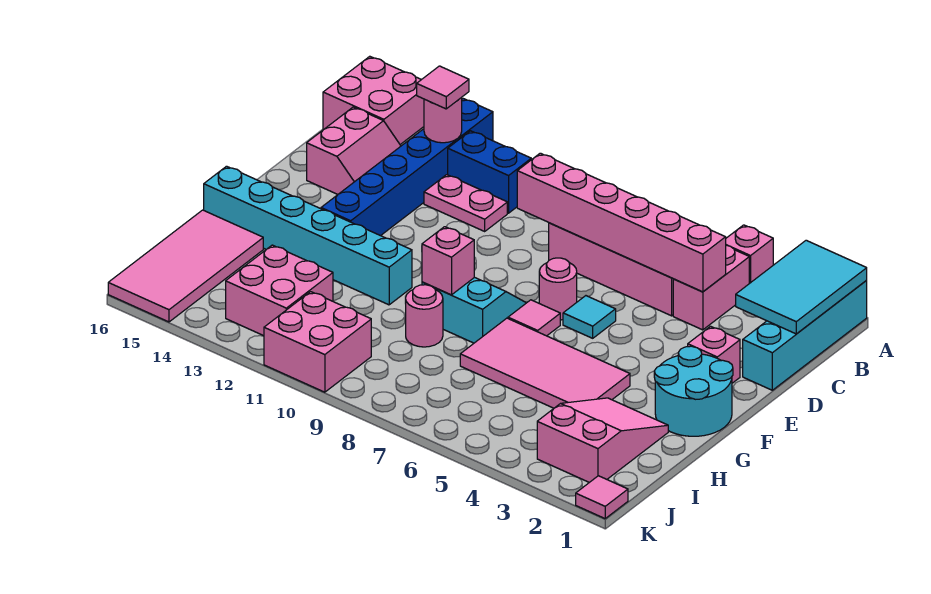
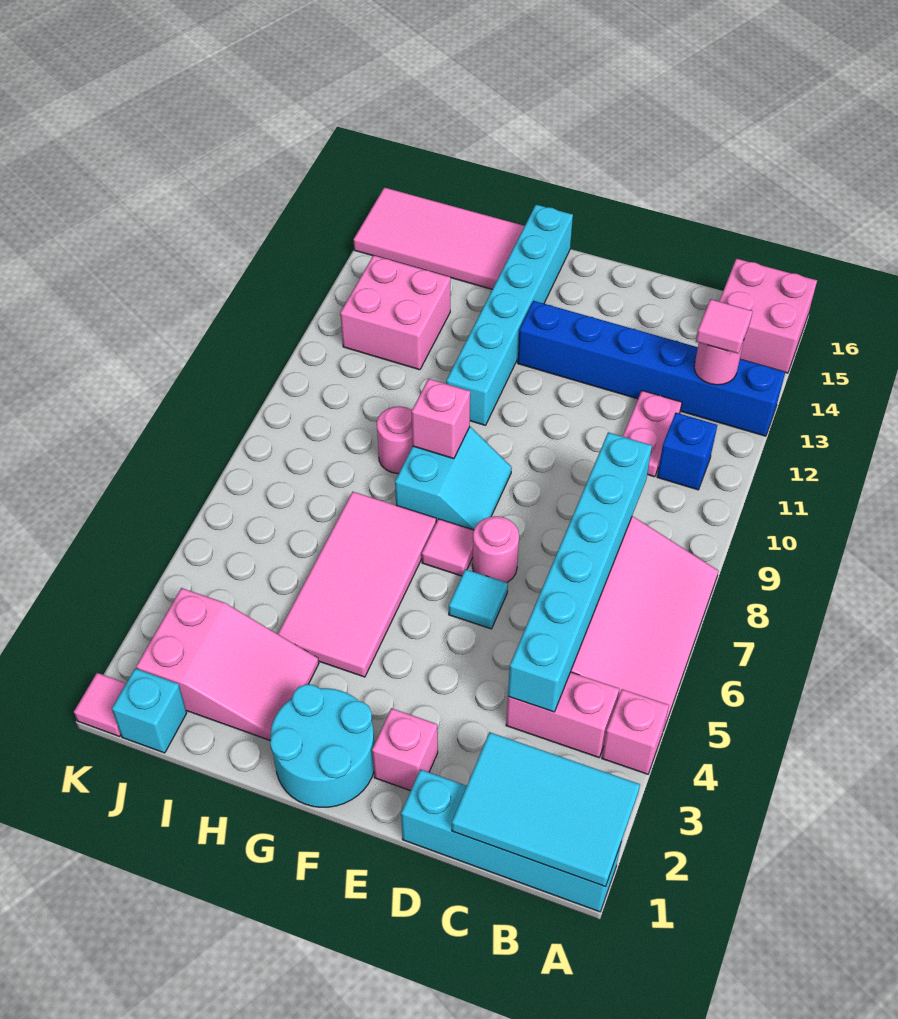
blue 1x2 brick [448,131,531,213] -> blue 1x1 brick [657,413,717,490]
pink 1x6 brick [517,153,726,292] -> cyan 1x6 brick [508,432,652,712]
pink 2x2 slope [307,107,401,194] -> none
none -> cyan 1x1 brick [112,669,187,753]
pink 2x2 brick [264,292,371,392] -> none

